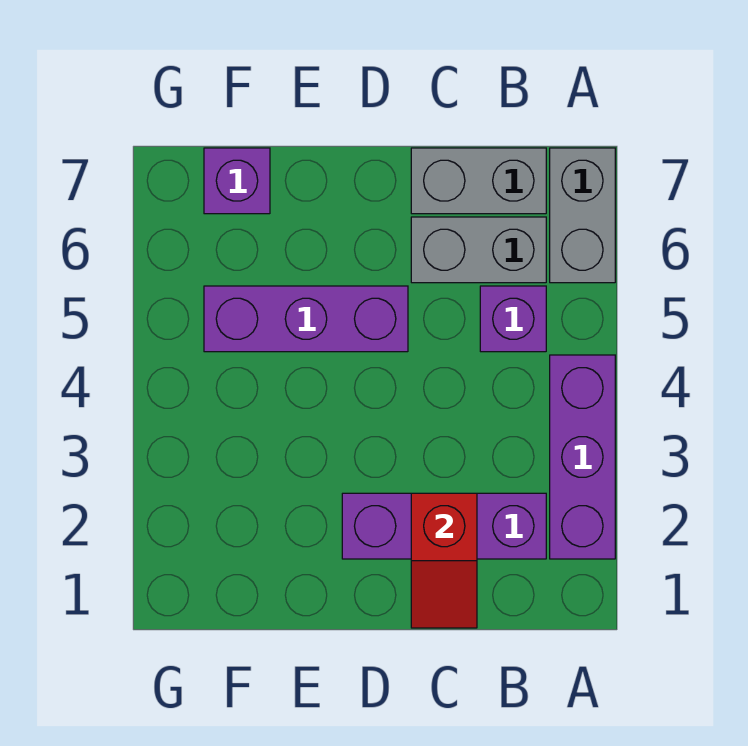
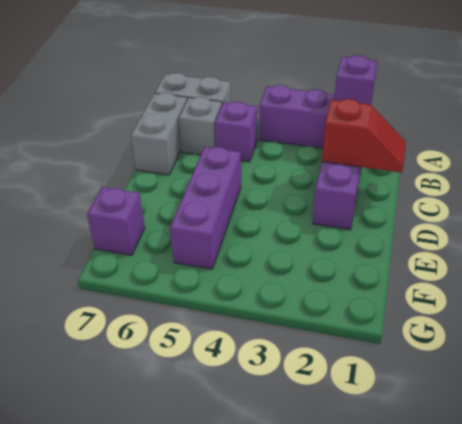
none -> purple 1x1 brick [334,55,378,105]
grey 1x2 brick [411,217,546,283] -> grey 1x1 brick [179,97,222,155]

